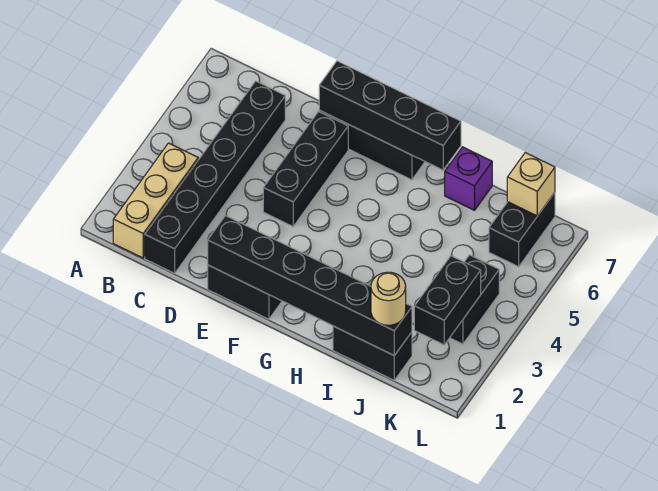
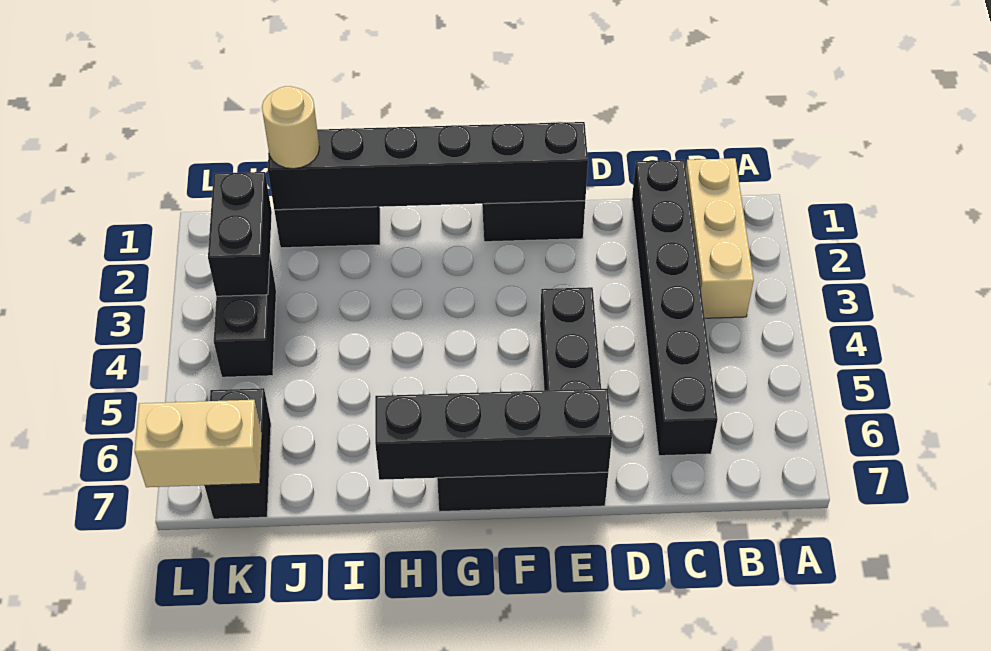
purple 1x1 brick [445,147,492,210] -> none
tan 1x1 brick [507,153,555,216] -> tan 1x2 brick [135,400,262,487]

